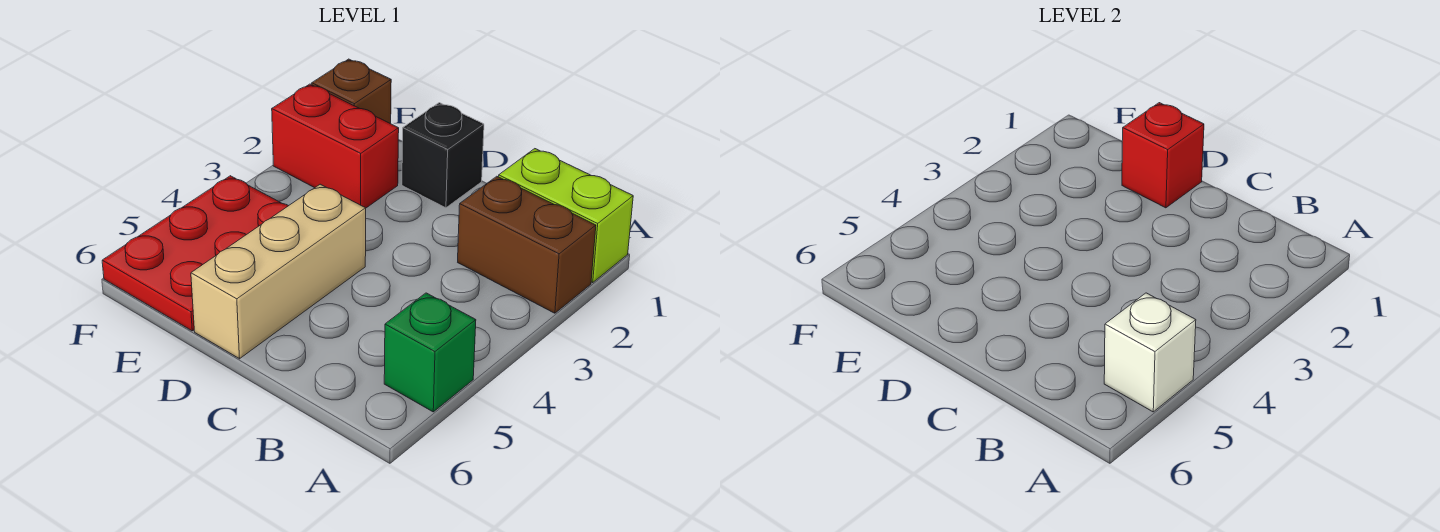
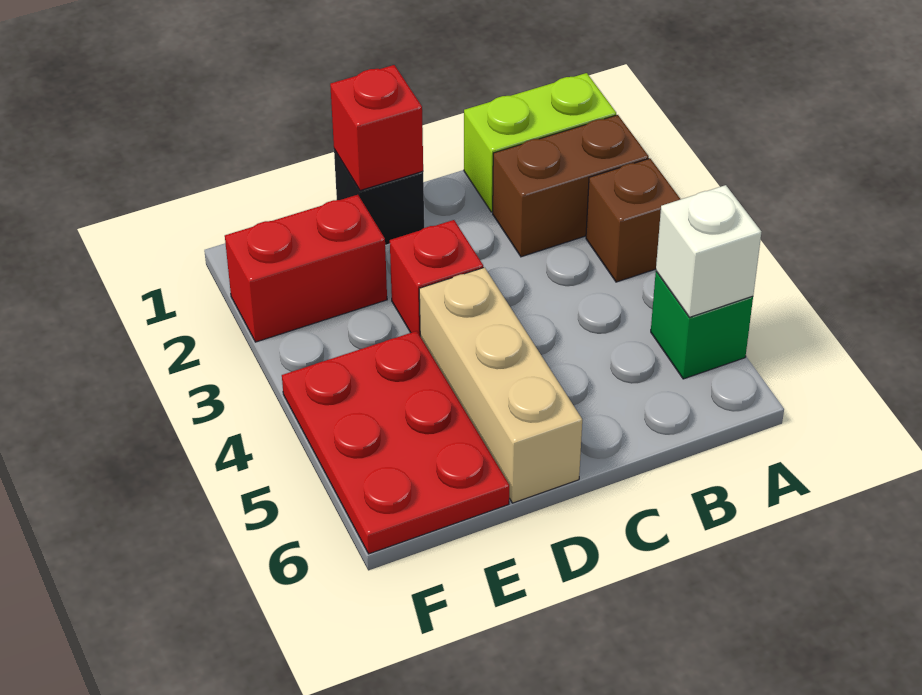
none -> red 1x1 brick [390,220,483,335]
brown 1x1 brick [312,59,391,124] -> brown 1x1 brick moved to [586,158,681,282]

